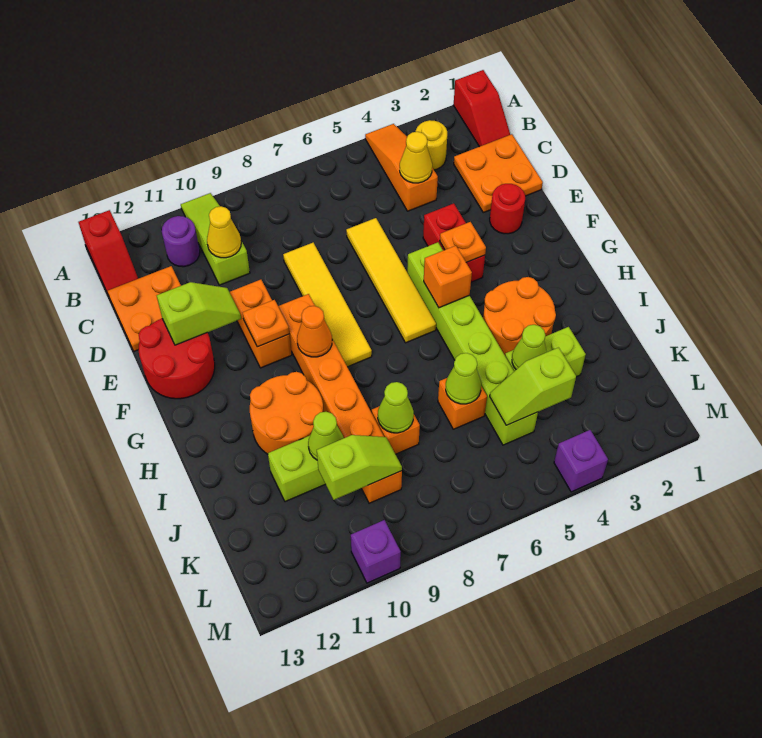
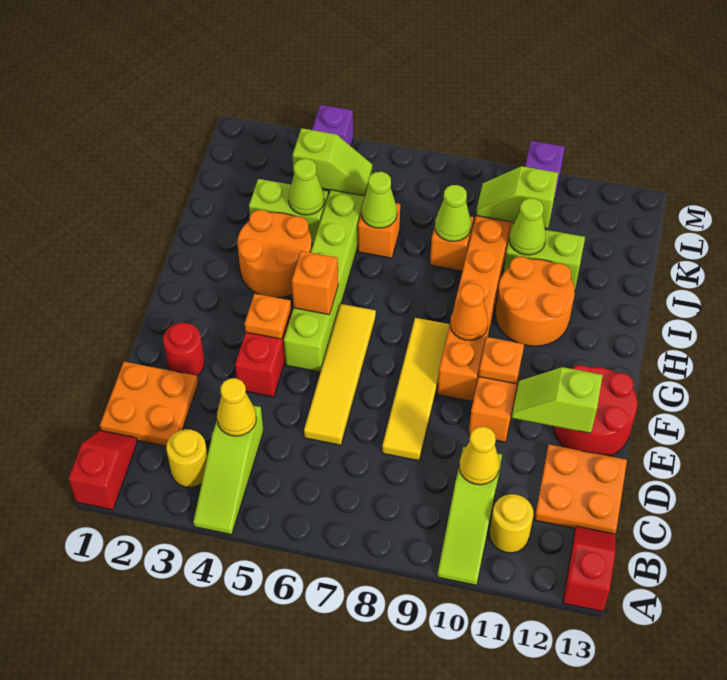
orange 1x3 slope [365,124,438,211] -> lime 1x3 slope [193,406,263,535]
purple 1x1 round brick [162,216,200,267] -> yellow 1x1 round brick [490,494,533,553]

